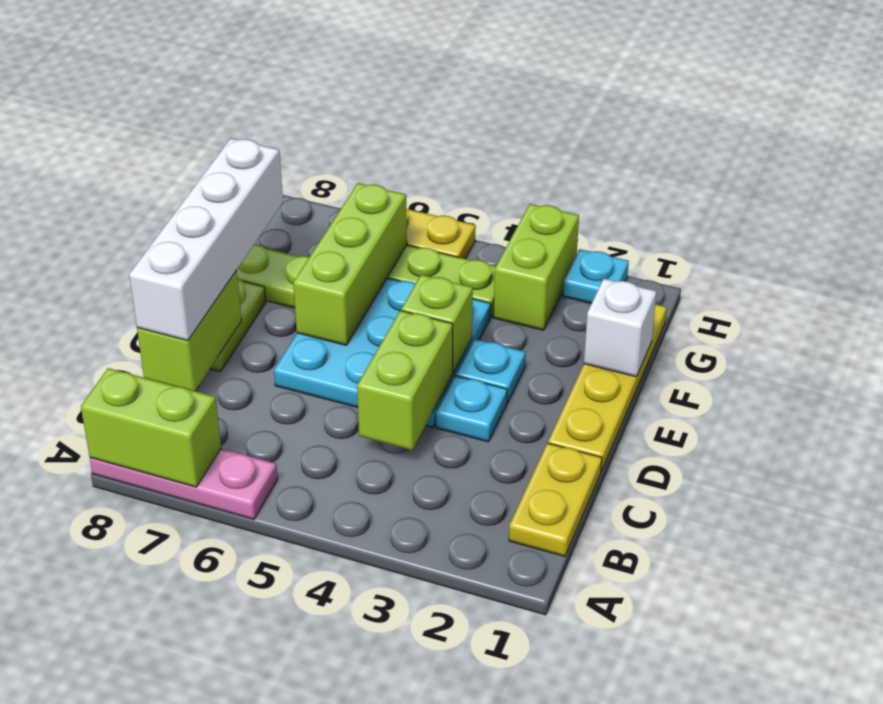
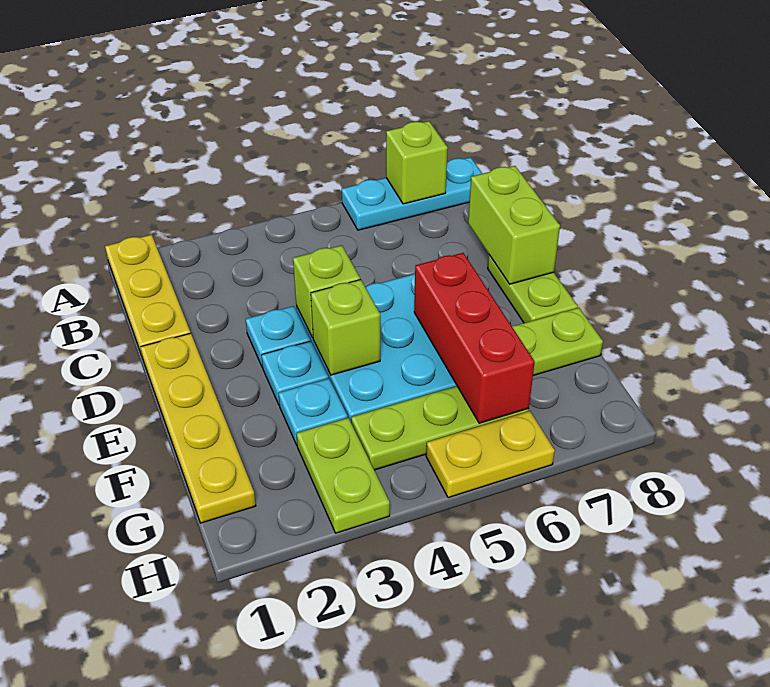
pink 1x3 plate [90,448,278,519] -> cyan 1x3 plate [342,157,482,230]
lime 1x2 brick [81,368,221,487] -> lime 1x1 brick [386,121,448,204]
yellow 1x2 plate [509,443,602,556] -> yellow 1x3 plate [105,235,191,358]
lime 1x2 brick [357,311,453,450] -> lime 1x1 brick [293,245,360,338]
white 1x4 brick [129,138,283,341] -> none
lime 1x3 brick [293,183,407,345] -> red 1x3 brick [414,253,535,423]
white 1x1 brick [584,279,657,377] -> none
lime 1x2 brick [494,204,579,330] -> lime 1x2 plate [296,418,390,533]
cyan 1x1 plate [563,249,629,303] -> cyan 1x1 plate moved to [278,378,348,445]

